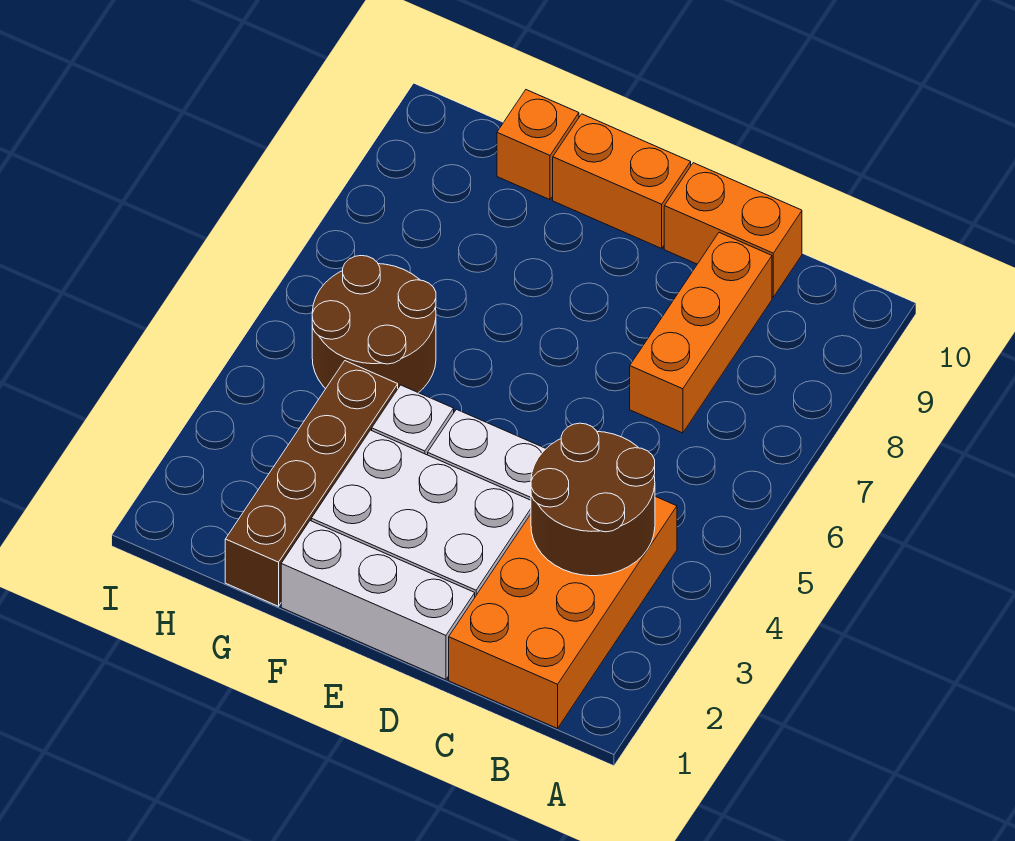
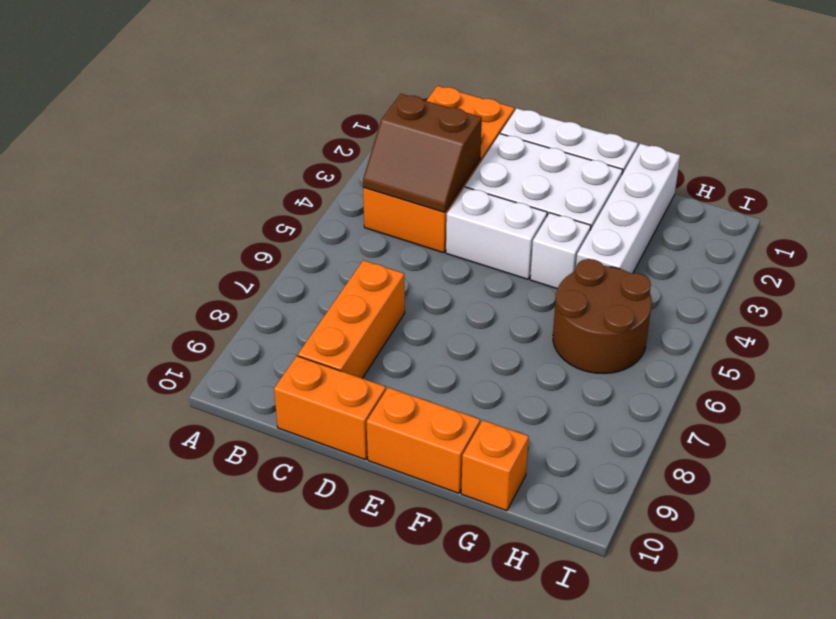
brown 2x2 round brick [531,423,655,576] -> brown 2x2 slope [363,94,482,212]
brown 1x4 brick [225,361,398,606] -> white 1x4 brick [576,144,680,274]

